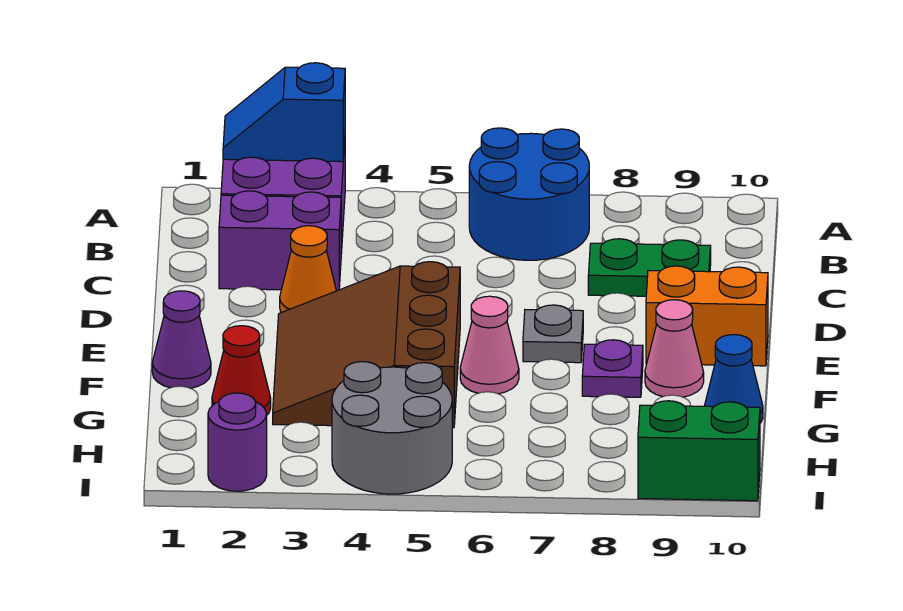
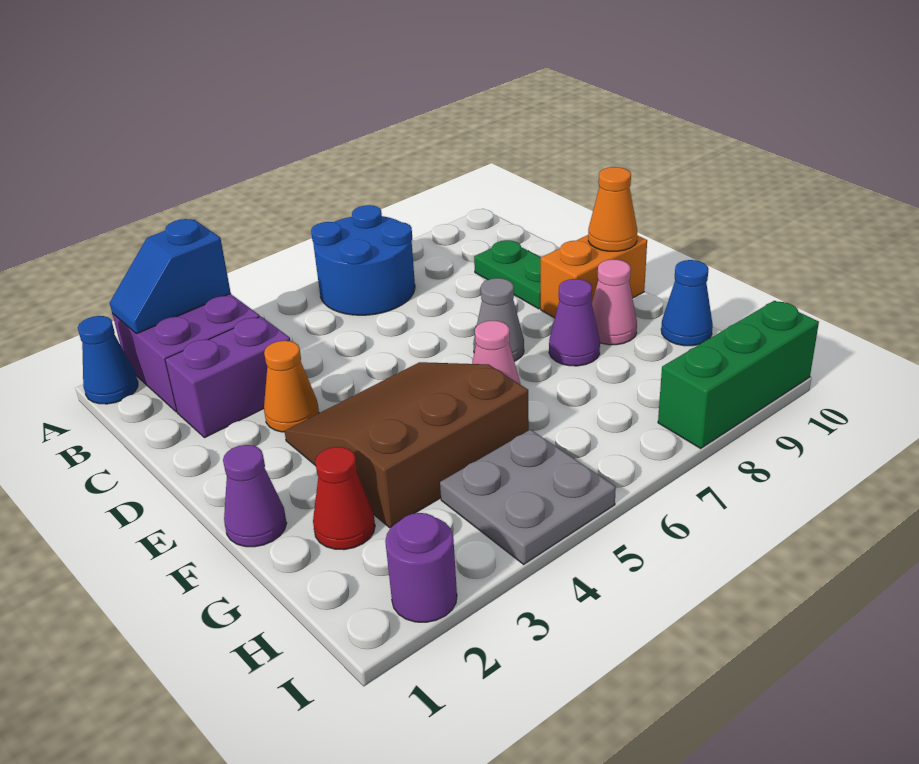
none -> blue 1x1 cone [78,316,138,404]
green 1x2 plate [588,239,711,296] -> green 1x2 plate turned to [474,240,541,309]
brown 3x3 slope [273,262,460,428] -> brown 3x3 slope turned to [284,362,529,528]
grey 1x1 plate [523,305,583,363] -> grey 1x1 cone [473,278,524,361]
none -> orange 1x1 cone [588,167,637,251]
purple 1x1 plate [582,340,643,397] -> purple 1x1 cone [549,279,600,366]
grey 2x2 round brick [332,362,452,494] -> grey 2x2 plate [440,430,616,564]
green 1x2 brick [638,401,760,501] -> green 1x3 brick [658,301,819,448]

